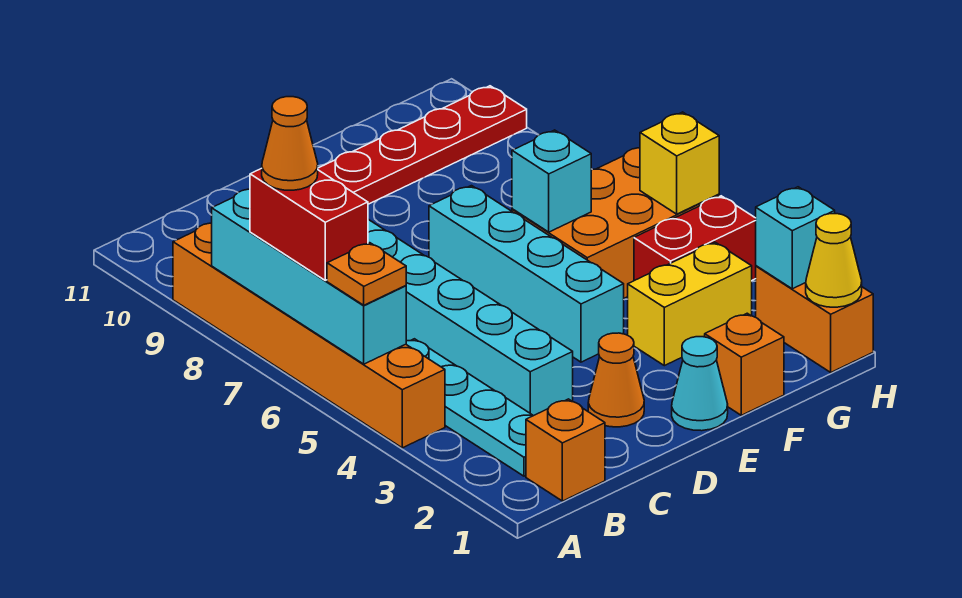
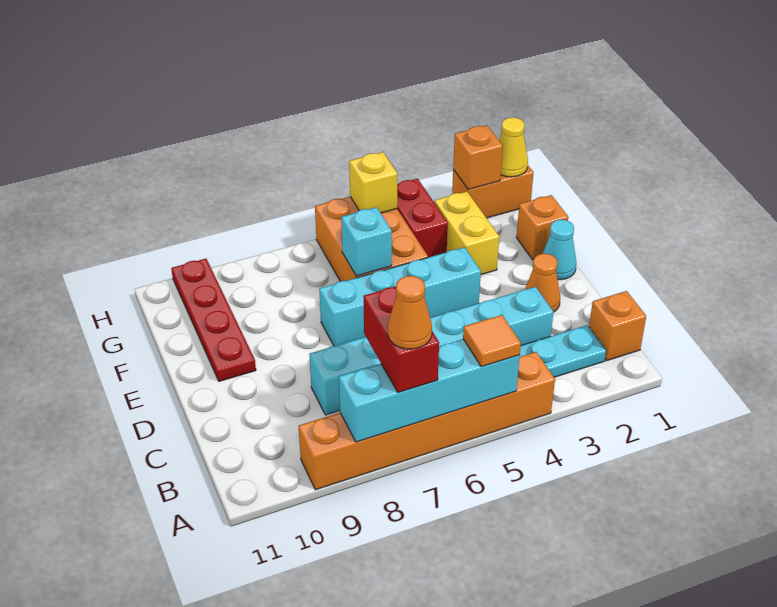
orange 1x1 plate [327,243,406,305] -> orange 1x1 tile [463,315,521,367]
red 1x2 brick [250,168,368,280] -> red 1x2 brick turned to [363,286,439,392]
cyan 1x1 brick [756,187,835,289] -> orange 1x1 brick [453,125,503,189]

